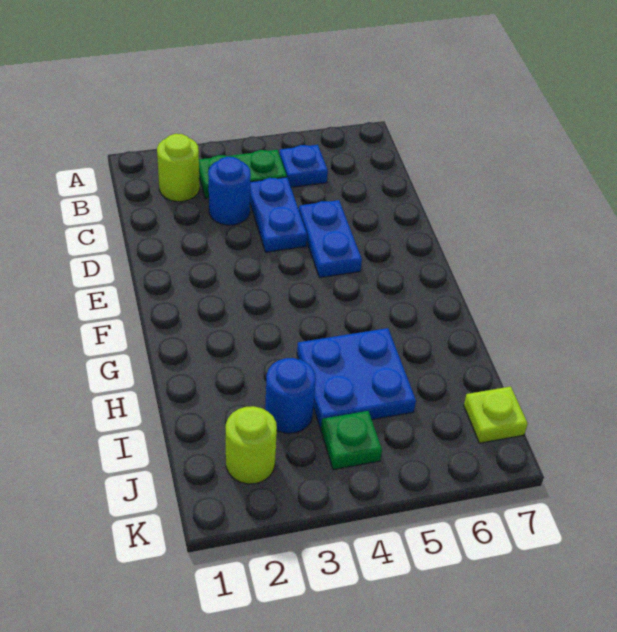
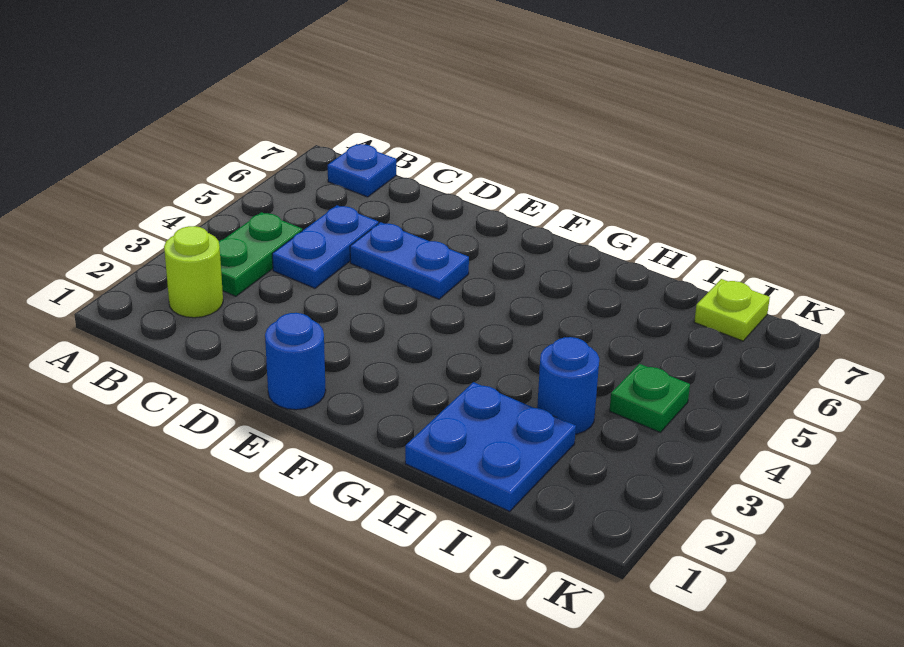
blue 1x1 plate [279,145,328,187] -> blue 1x1 plate moved to [328,144,396,197]
blue 1x1 round brick [208,157,251,225] -> blue 1x1 round brick moved to [265,313,326,410]
blue 1x2 plate [250,177,307,252] -> blue 1x2 plate turned to [272,205,378,288]
blue 2x2 plate [297,328,416,429] -> blue 2x2 plate moved to [405,382,576,512]
lime 1x1 round brick [226,406,277,484] -> none

